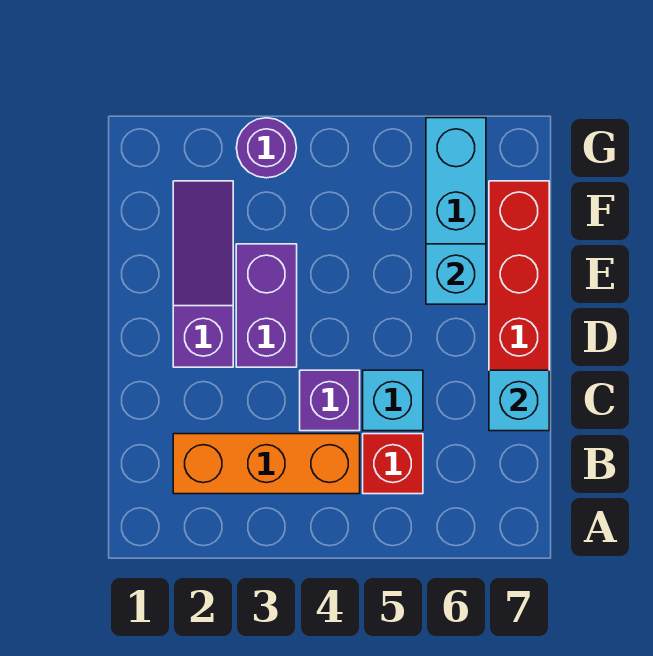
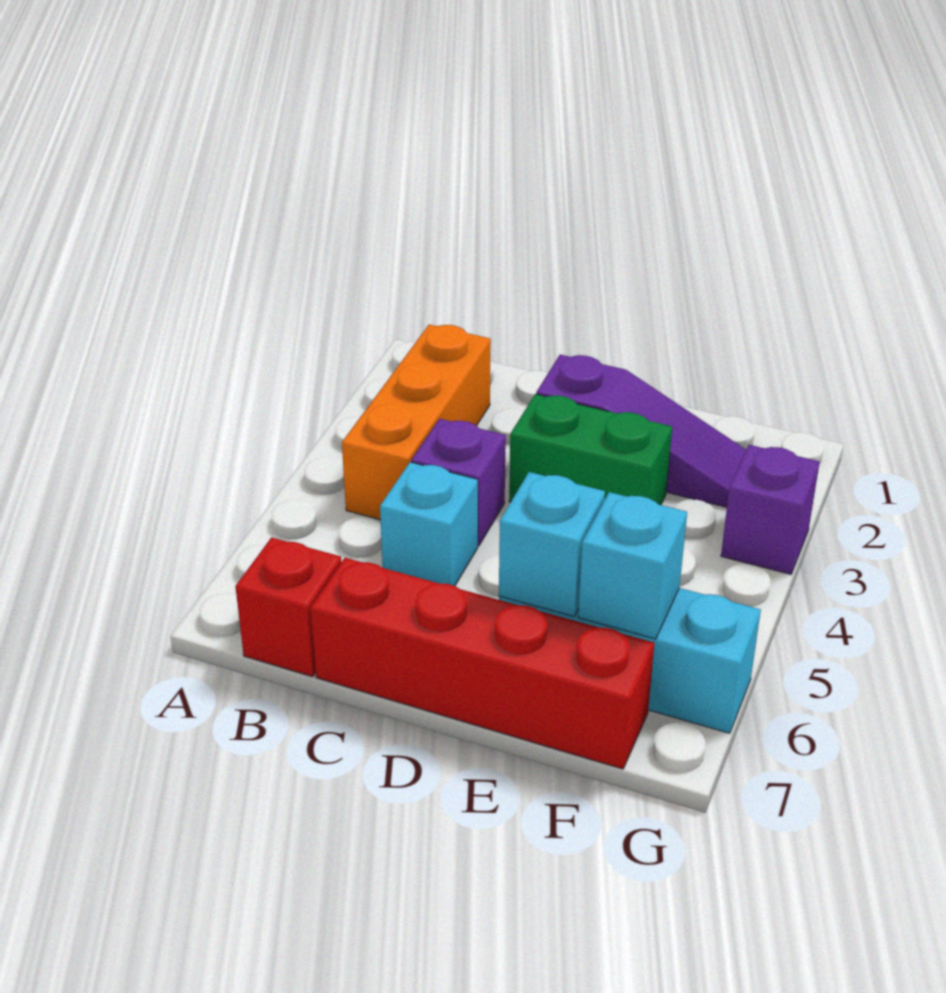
red 1x1 brick [363,434,423,494] -> red 1x1 brick moved to [235,537,341,677]
cyan 1x1 brick [489,370,549,431] -> cyan 1x1 brick moved to [578,492,687,639]
purple 1x2 brick [236,244,297,367] -> green 1x2 brick [509,394,672,505]
purple 1x1 round brick [236,118,297,178] -> purple 1x1 brick [721,445,820,574]

